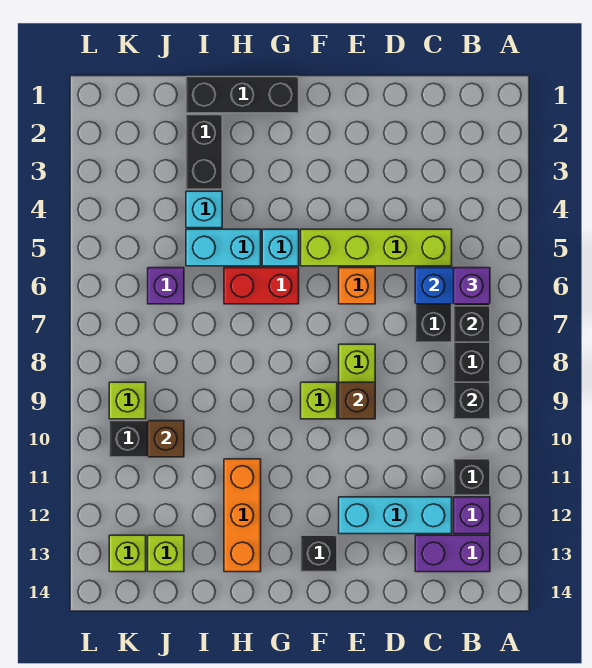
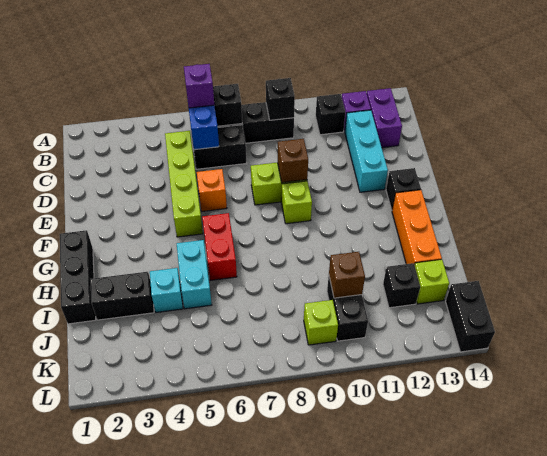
cyan 1x1 brick [262,229,299,266] -> none
orange 1x3 brick [224,459,261,572] -> orange 1x3 brick turned to [392,190,442,265]
purple 1x1 brick [148,268,184,304] -> none
none -> black 1x1 brick [383,263,420,308]
lime 1x1 brick [109,535,146,572] -> none
none -> black 1x2 brick [446,281,495,352]

